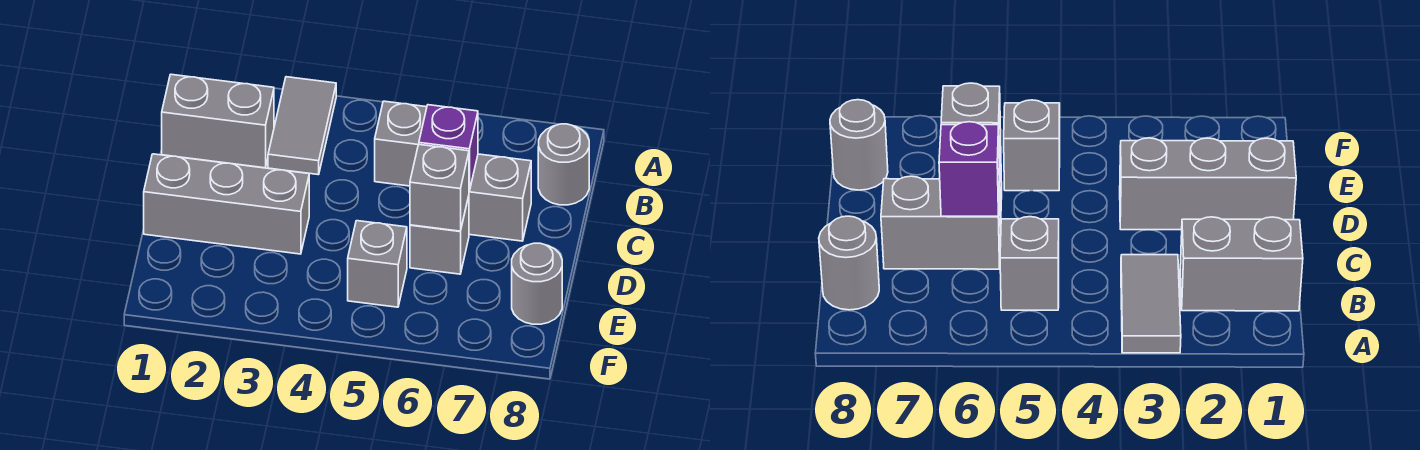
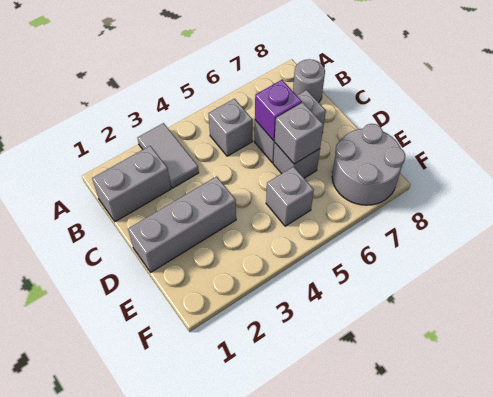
grey 1x1 round brick [512,243,562,324] -> grey 2x2 round brick [332,124,405,205]

